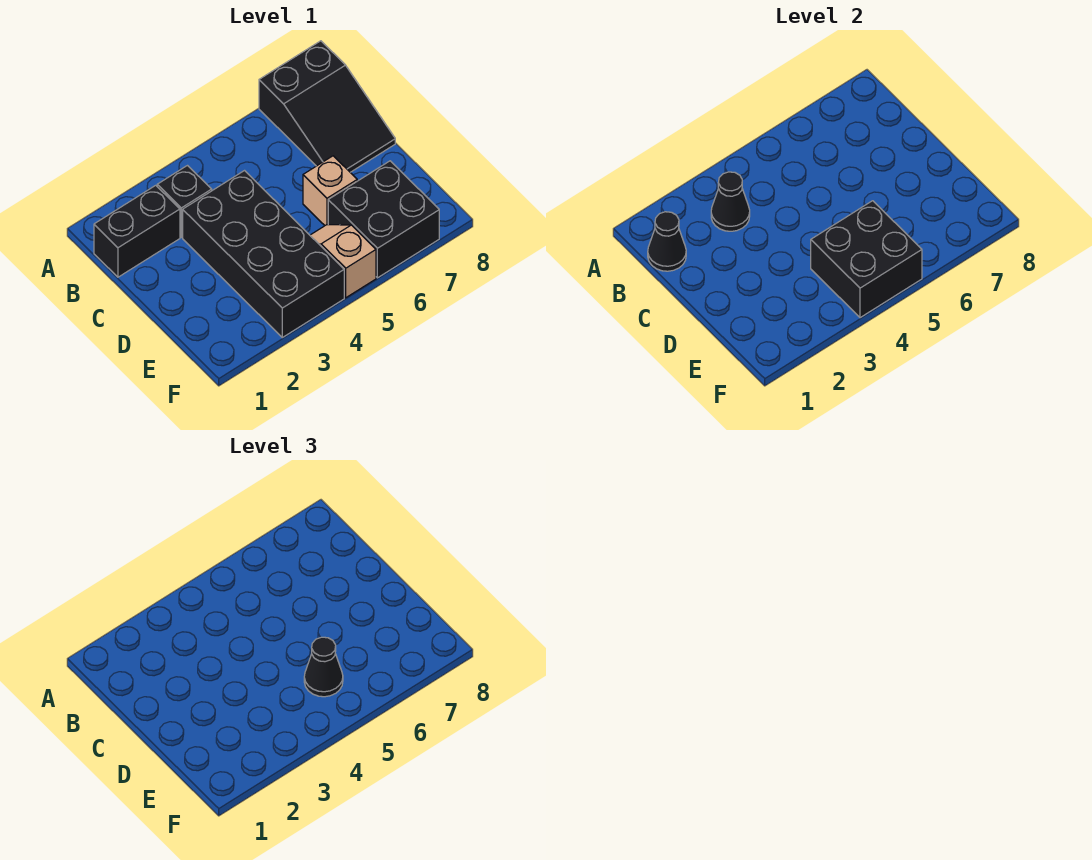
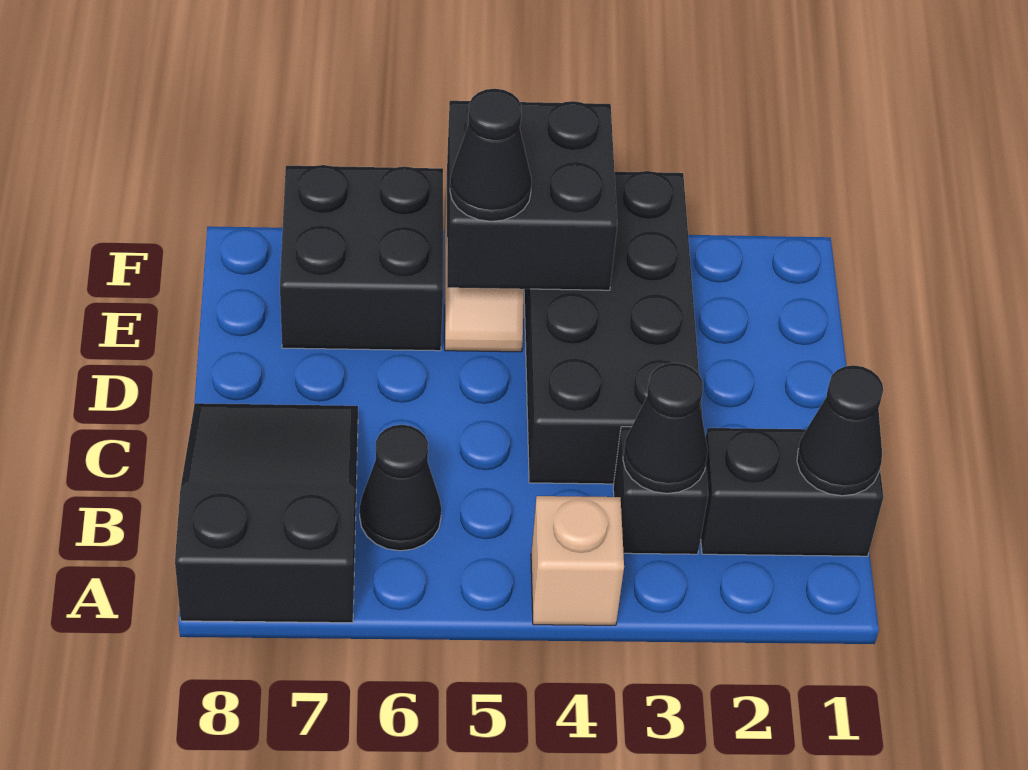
none -> black 1x1 cone [360,425,441,551]
tan 1x1 brick [303,156,357,225] -> tan 1x1 brick moved to [531,496,624,625]

